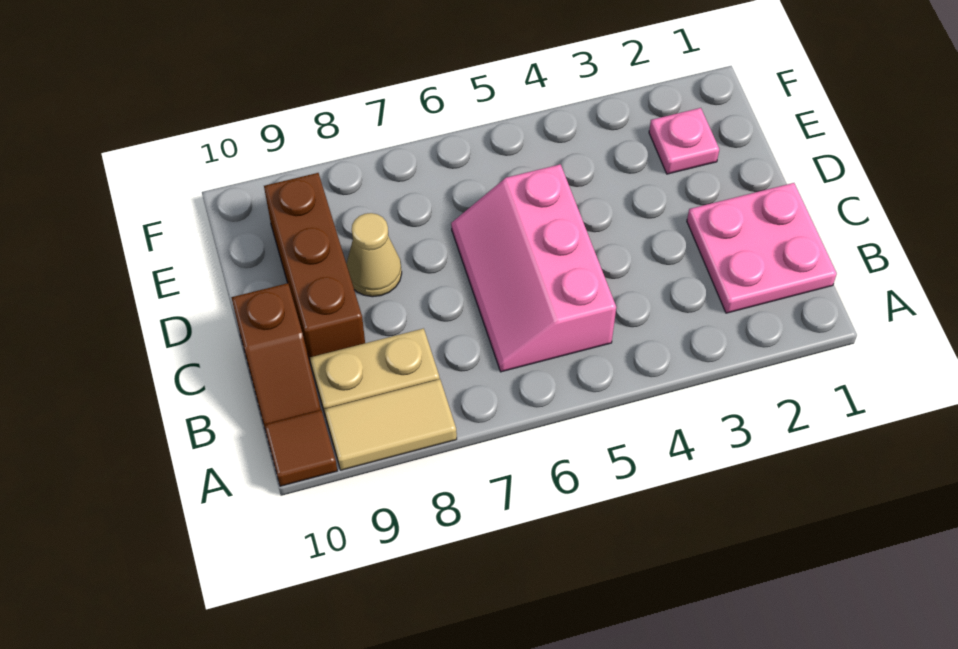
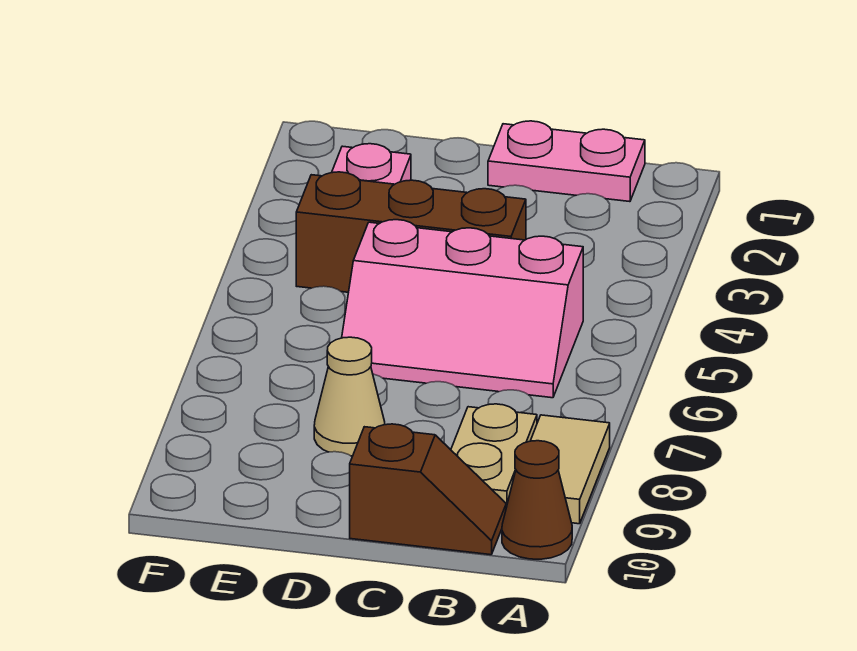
brown 1x1 tile [264,410,337,486] -> brown 1x1 cone [502,441,572,559]
pink 2x2 plate [687,183,837,313] -> pink 1x2 plate [488,121,645,202]
brown 1x3 brick [264,173,365,364] -> brown 1x3 brick moved to [296,172,526,292]

